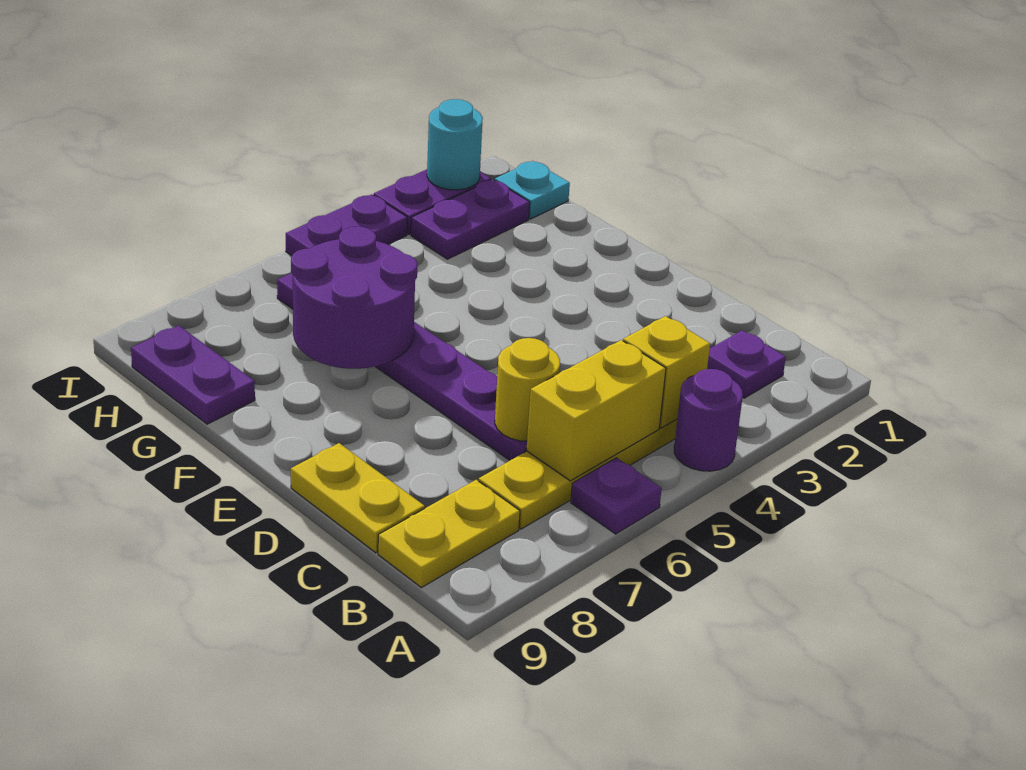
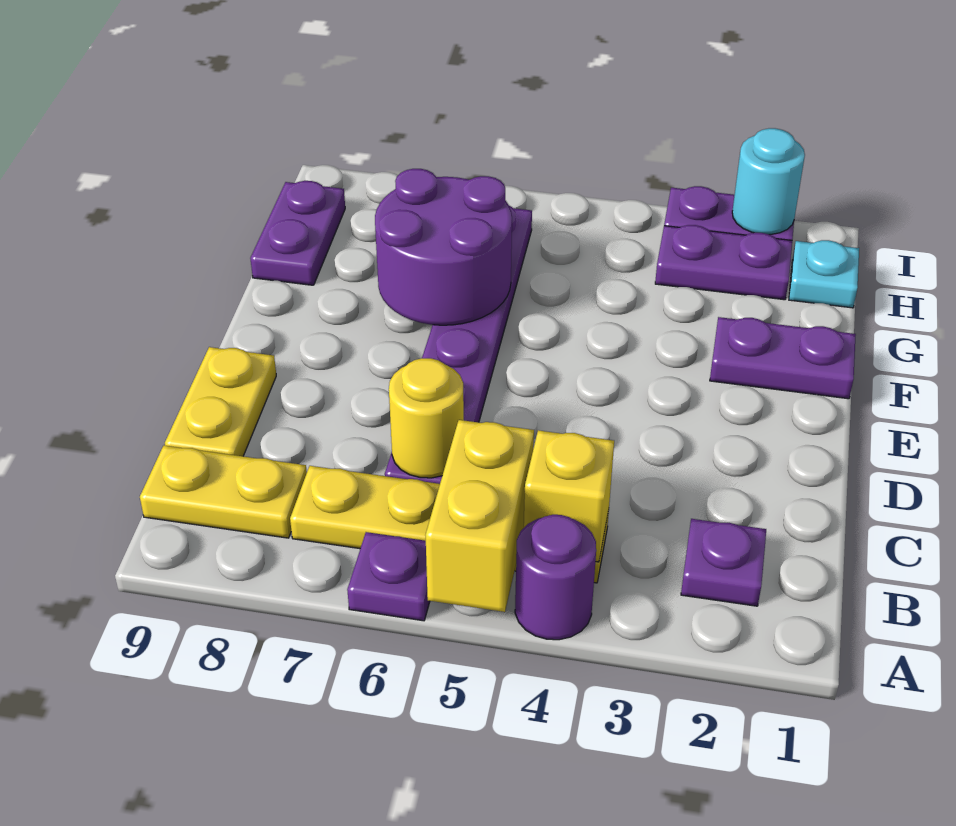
yellow 1x2 brick [526,340,666,481] -> yellow 1x2 brick turned to [425,420,534,612]
purple 1x2 plate [286,194,407,256] -> purple 1x2 plate moved to [710,317,856,399]

